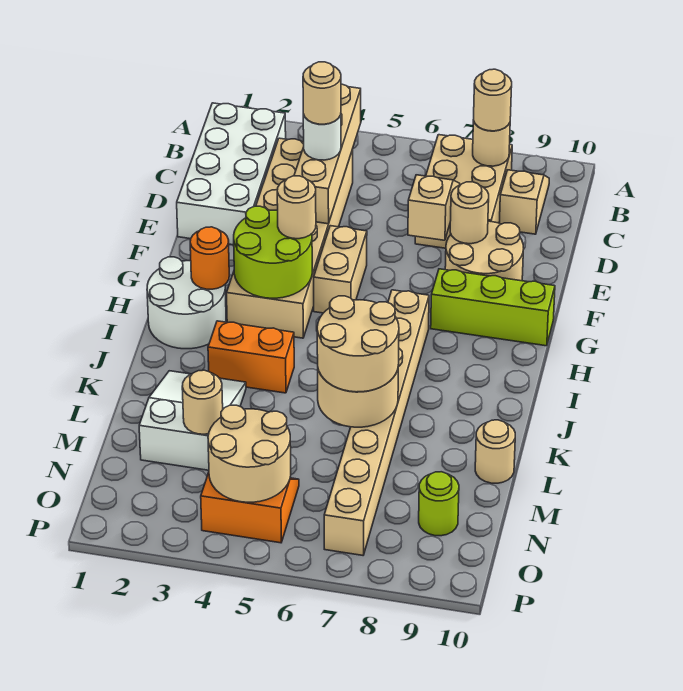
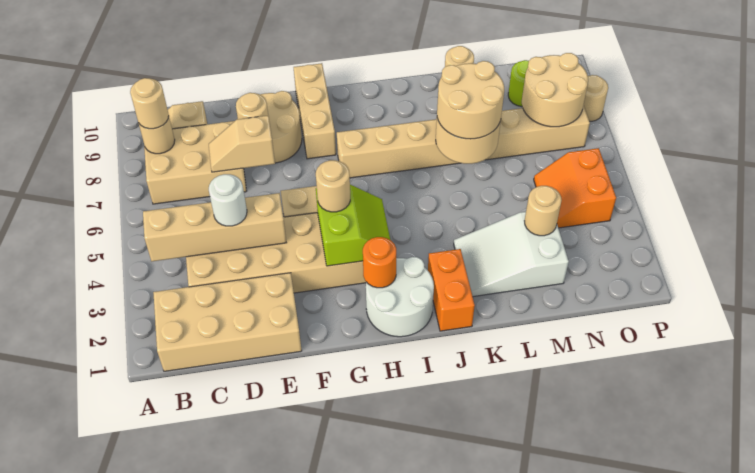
white 2x4 brick [177,103,286,245] -> tan 2x4 brick [153,273,302,371]
tan 1x1 round brick [303,62,341,124] -> tan 1x1 round brick moved to [584,75,608,121]
lime 2x2 round brick [234,206,312,298] -> lime 2x2 slope [316,185,390,266]
lime 1x3 brick [431,269,555,346] -> tan 1x3 brick [294,63,336,159]
orange 1x2 brick [208,321,294,393] -> orange 1x2 brick moved to [428,249,475,331]
tan 2x2 round brick [208,405,291,502] -> tan 2x2 round brick moved to [522,53,588,127]

